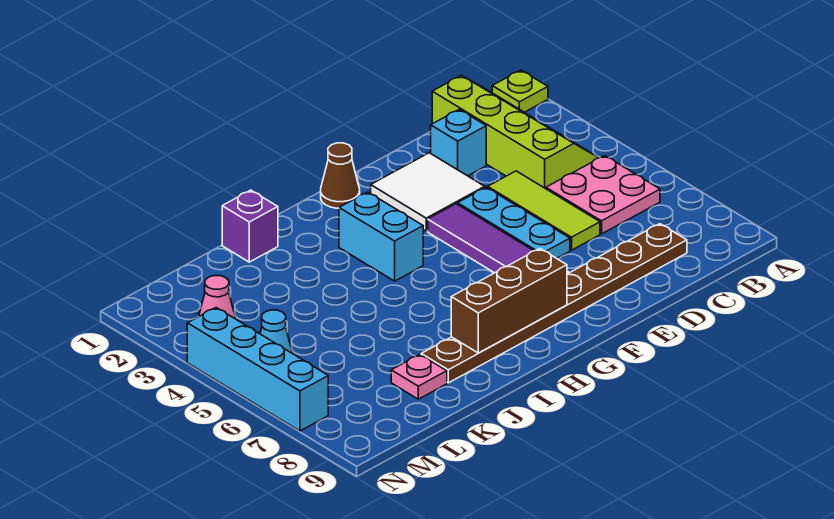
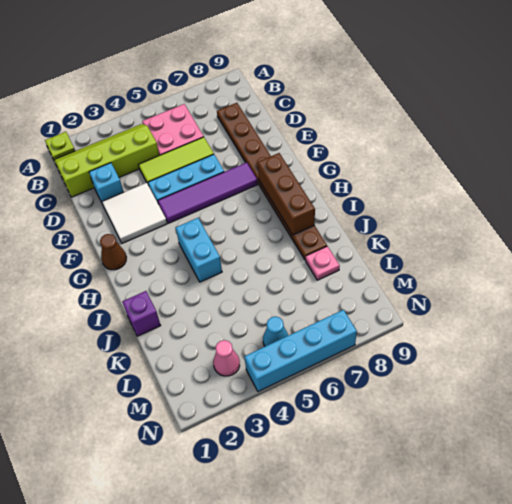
cyan 1x2 brick [339,192,423,281] -> cyan 1x2 brick turned to [176,218,222,282]

